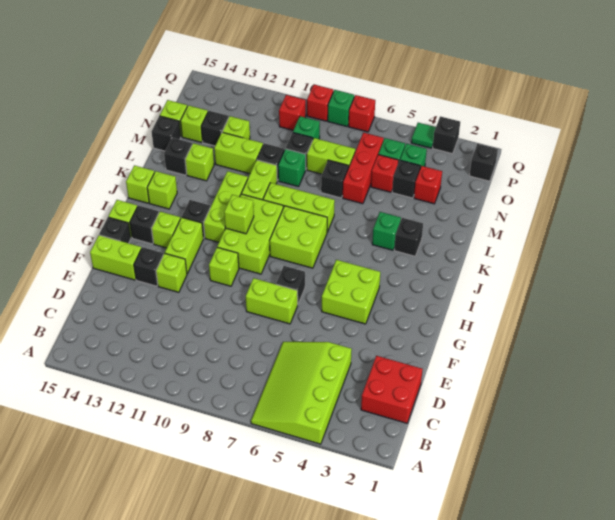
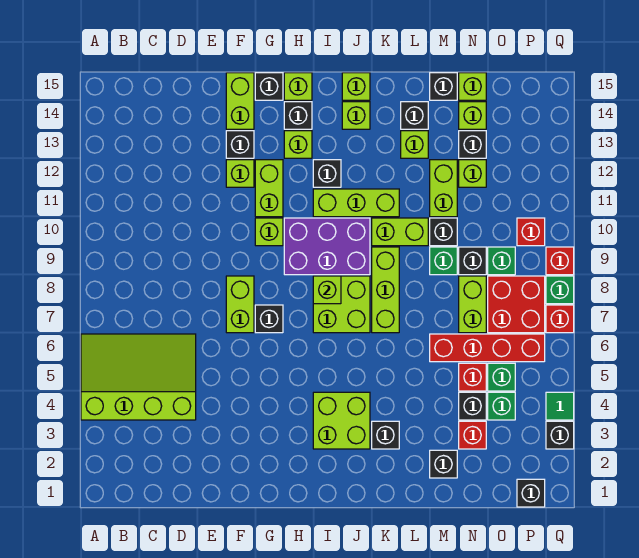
red 2x2 brick [361,356,423,423] -> red 2x2 brick moved to [488,276,545,333]
lime 2x2 brick [322,260,380,324] -> lime 2x2 brick moved to [313,392,370,449]
lime 1x2 brick [165,217,203,274] -> lime 1x2 brick turned to [255,160,283,217]
lime 2x3 brick [217,194,283,274] -> purple 2x3 brick [284,218,370,275]
lime 1x1 brick [224,195,254,234] -> lime 1x1 brick moved to [313,276,341,304]
green 1x1 brick [372,212,401,250] -> none
red 1x3 brick [343,133,384,204] -> red 1x4 brick [430,334,545,362]
black 1x1 brick [321,160,349,198] -> black 1x1 brick moved to [430,450,457,478]

